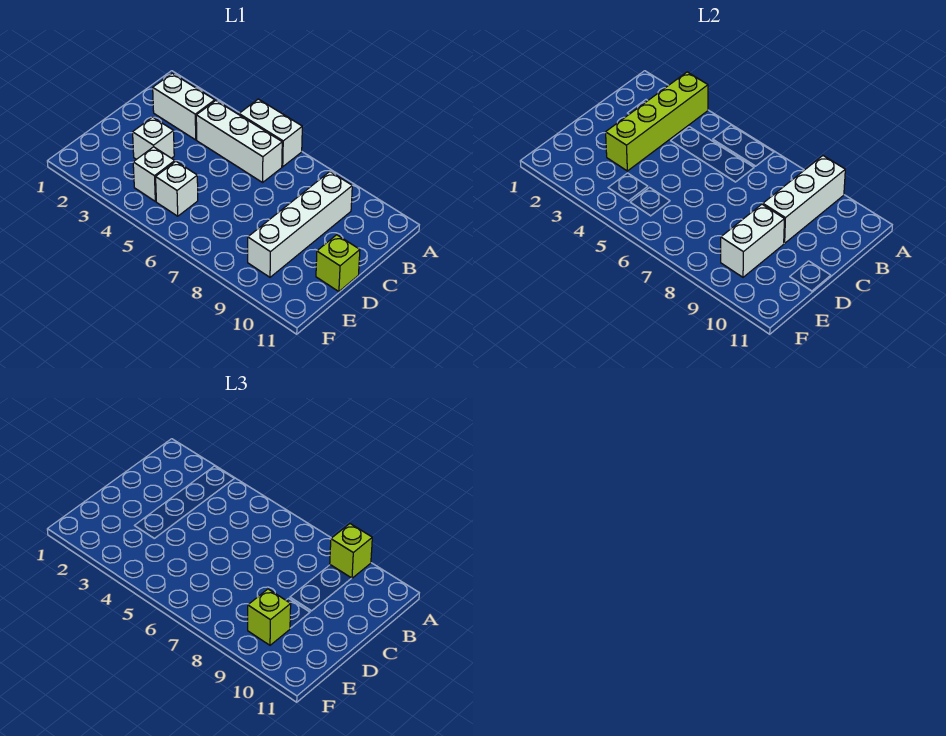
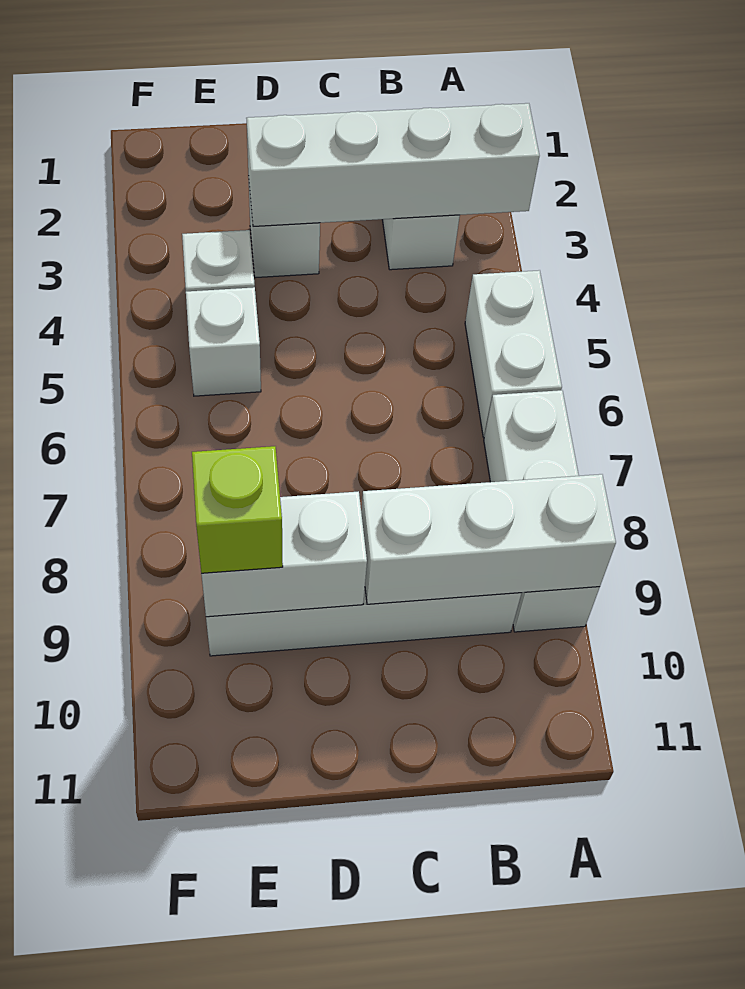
lime 1x4 brick [606,72,708,171] -> white 1x4 brick [247,103,540,226]
lime 1x1 brick [330,524,372,578] -> none
white 1x3 brick [196,101,282,182] -> white 1x3 brick moved to [484,390,600,632]
lime 1x1 brick [316,235,360,292] -> none

